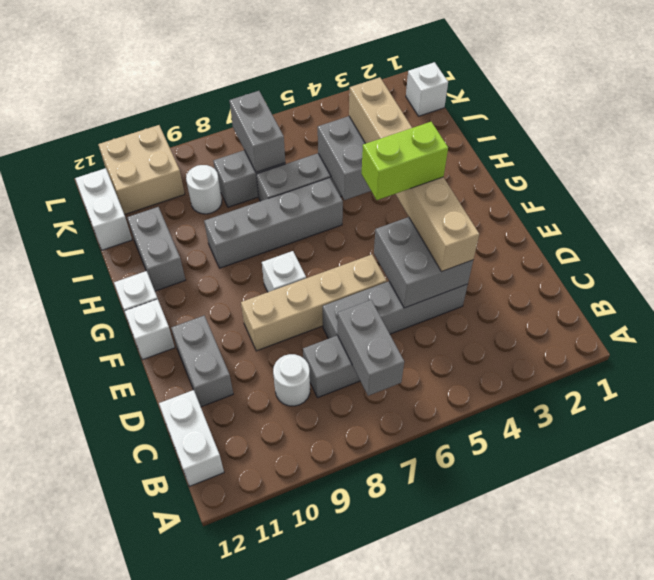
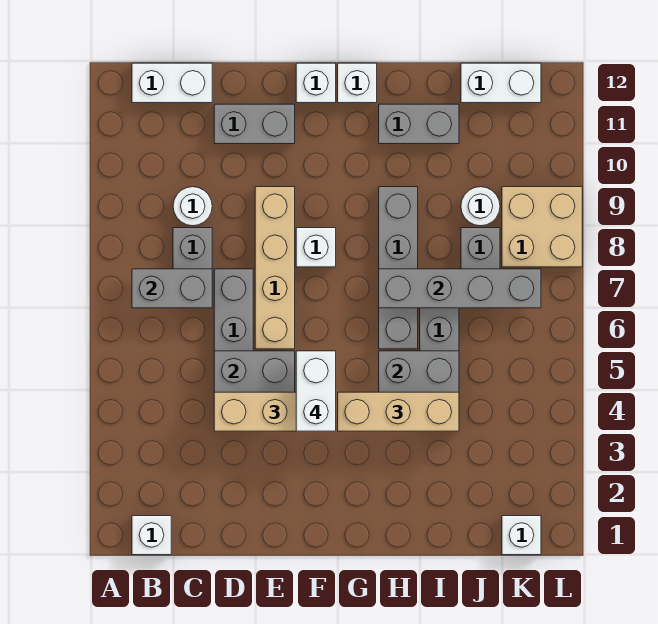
none -> white 1x1 brick [132,516,171,555]
lime 1x2 brick [362,122,448,200] -> white 1x2 brick [296,351,336,431]
grey 1x2 brick [230,91,285,172] -> grey 1x4 brick [379,269,541,308]
tan 2x2 brick [98,125,185,215] -> tan 2x2 brick moved to [502,187,582,267]

